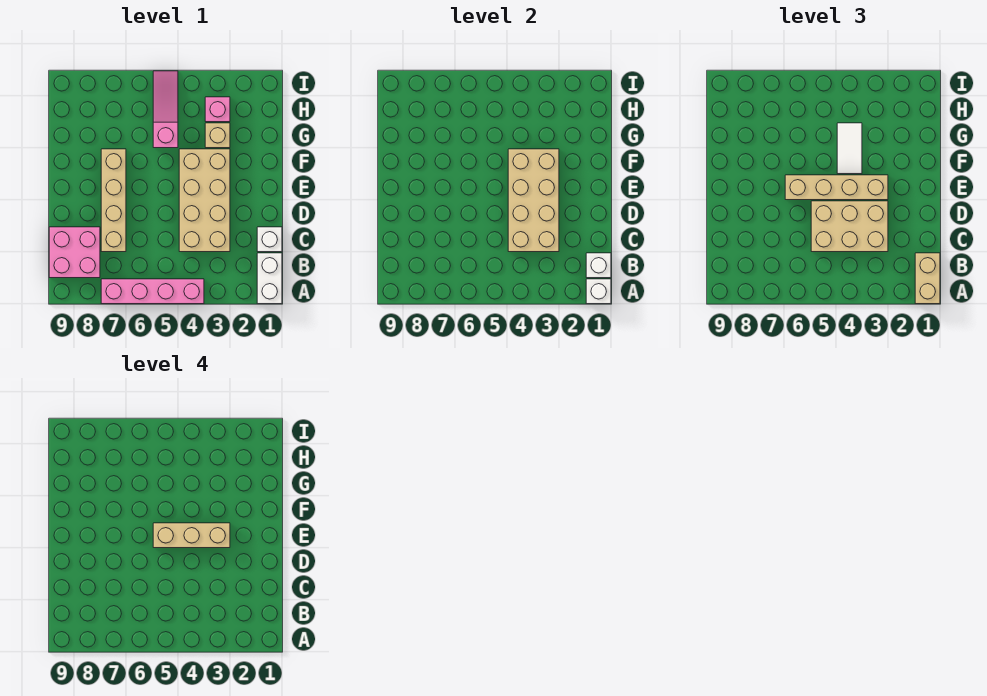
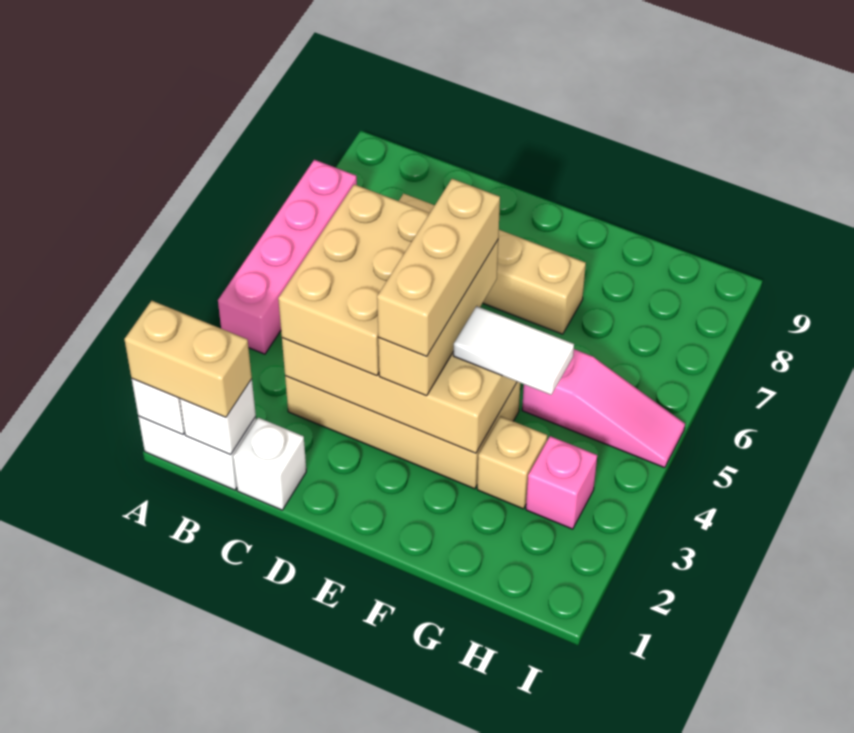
pink 2x2 brick [49,227,100,278] -> none
tan 1x4 brick [785,175,888,200] -> tan 1x3 brick [378,240,498,396]

